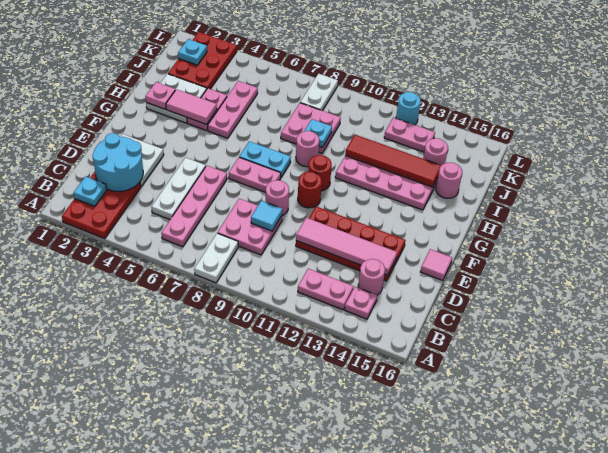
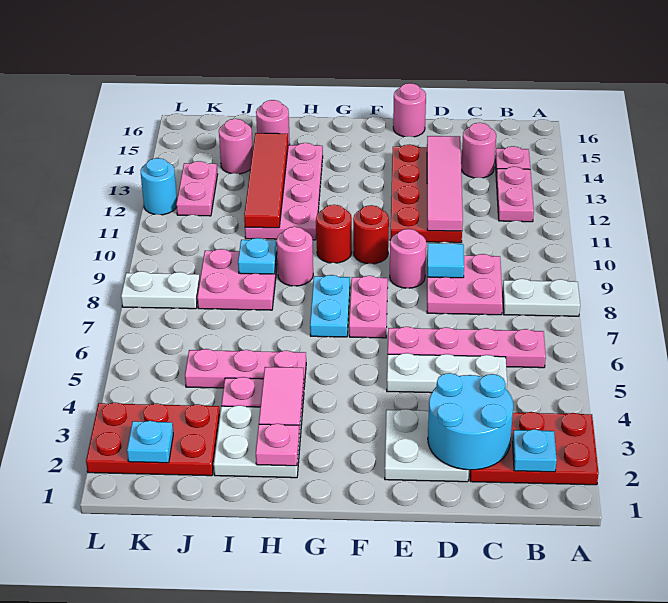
pink 1x1 tile [421,249,452,281] -> pink 1x1 round brick [393,83,426,137]

